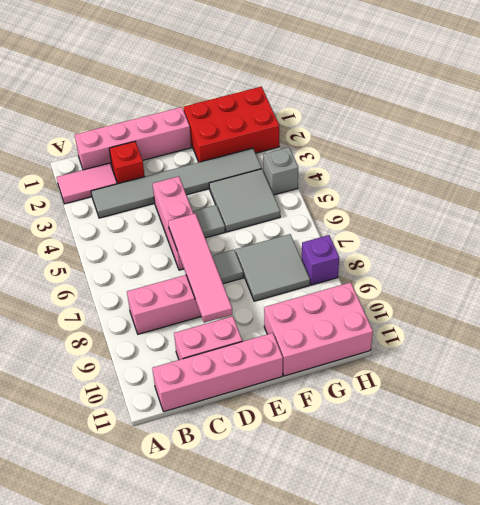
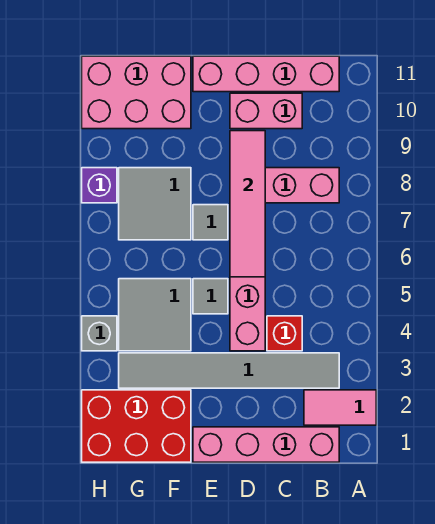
red 1x1 brick [109,141,145,184] -> red 1x1 brick moved to [267,316,302,351]

